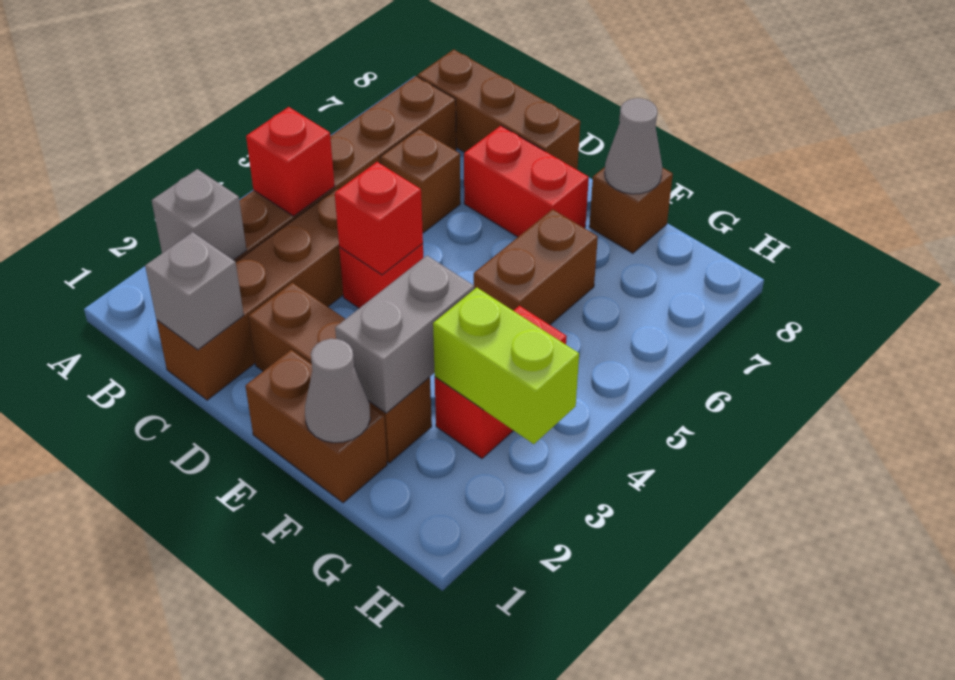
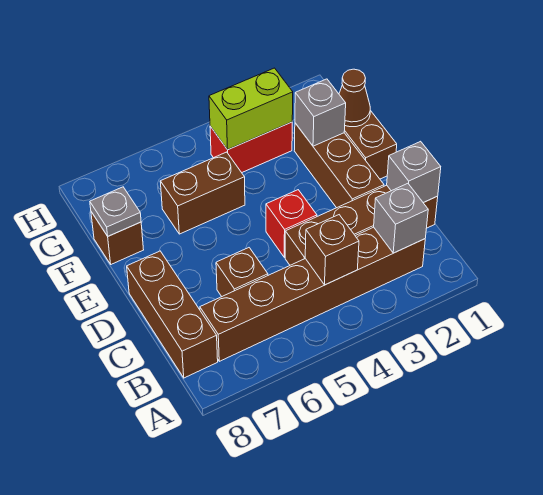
red 1x1 brick [246,107,335,216] -> brown 1x1 brick [305,215,359,285]
red 1x1 brick [335,162,423,275] -> none
red 1x2 brick [464,126,589,237] -> none
grey 1x1 cone [305,339,370,443] -> brown 1x1 cone [339,69,370,127]
grey 1x2 brick [335,256,474,413] -> grey 1x1 brick [295,79,346,146]
grey 1x1 cone [605,98,662,194] -> grey 1x1 plate [90,187,141,236]
lime 1x2 brick [433,288,579,444] -> lime 1x2 brick turned to [209,68,293,150]

